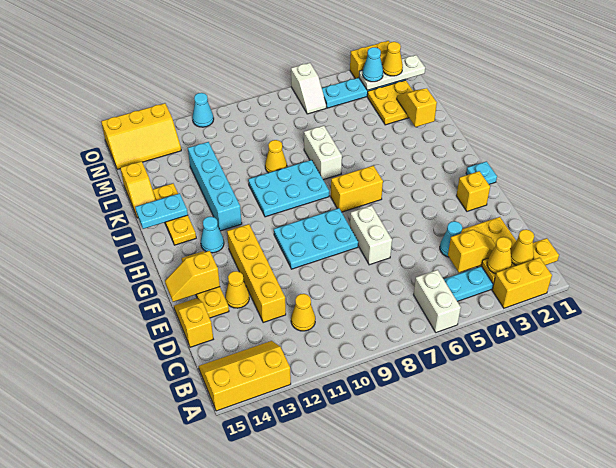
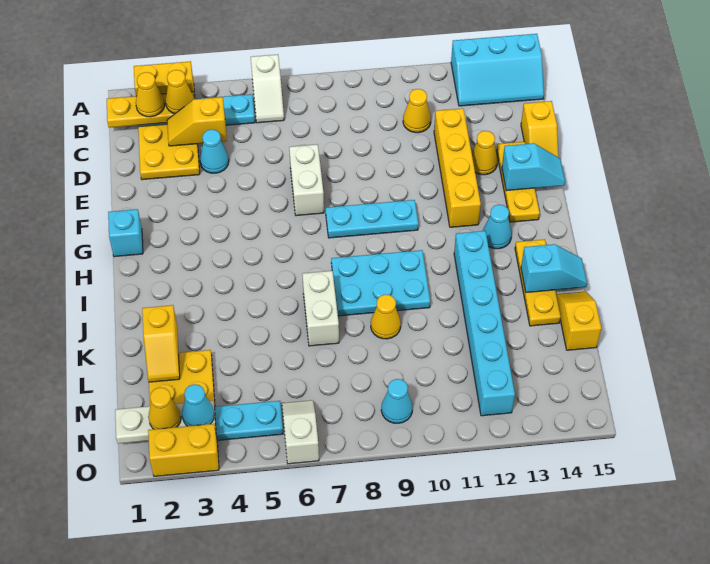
white 1x2 brick [414,270,461,333] -> white 1x2 slope [251,54,284,123]
yellow 2x3 slope [198,341,291,411] -> cyan 2x3 slope [451,34,544,106]
yellow 1x1 brick [456,171,490,211] -> none
cyan 2x3 plate [274,208,358,269] -> cyan 1x3 plate [326,200,418,238]
yellow 1x2 slope [165,251,220,302] -> cyan 1x2 slope [502,143,565,191]
cyan 1x1 plate [466,161,497,184] -> cyan 1x1 brick [108,209,143,257]
yellow 1x2 brick [331,166,383,212] -> none
cyan 1x4 brick [188,142,242,231] -> cyan 1x6 brick [454,231,515,416]
cyan 1x2 plate [135,193,188,229] -> cyan 1x2 slope [521,244,587,293]
yellow 2x3 slope [101,103,181,169] -> none
cyan 1x1 cone [192,93,214,127] -> cyan 1x1 cone moved to [381,379,412,423]

